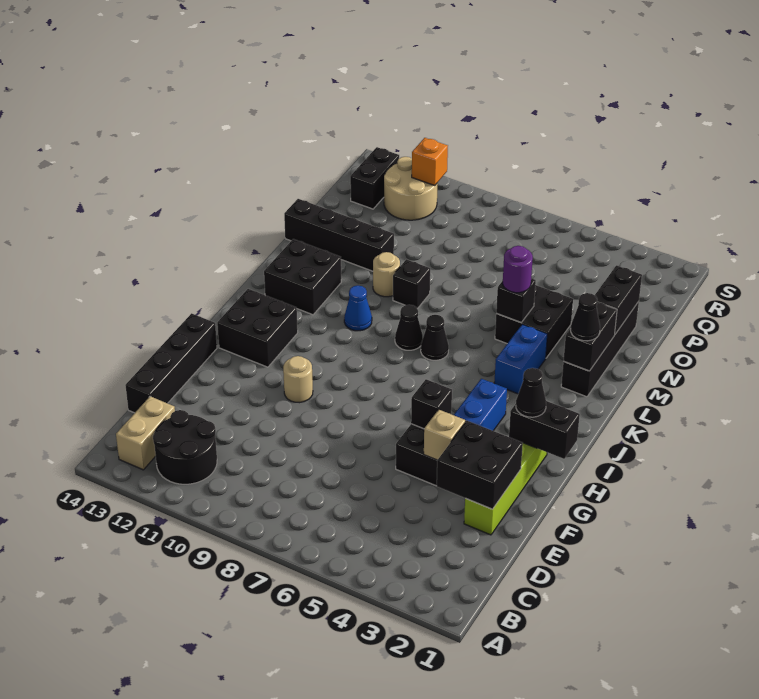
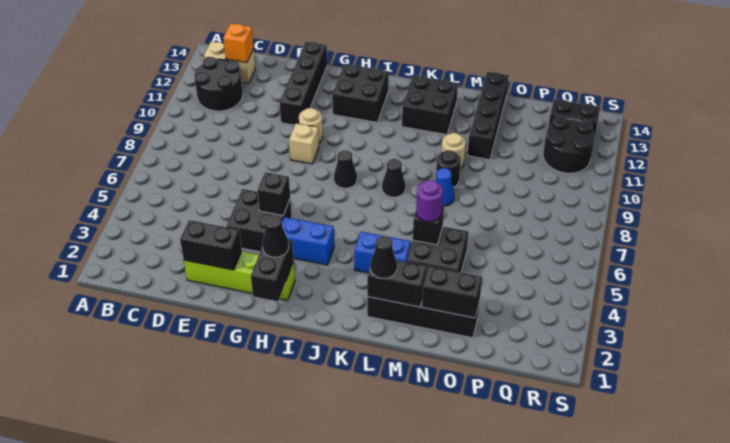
black 1x4 brick [125,313,217,413] -> black 1x4 brick turned to [280,42,327,125]
black 2x2 brick [437,421,523,509] -> black 1x2 brick [180,220,242,270]
tan 1x1 brick [424,410,465,460] -> tan 1x1 brick moved to [289,124,319,164]
black 1x1 cone [421,315,449,360] -> black 1x1 cone moved to [334,150,357,188]
blue 1x1 cone [344,286,372,331] -> blue 1x1 cone moved to [435,168,455,206]
black 1x1 brick [393,259,430,309] -> black 1x1 round brick [436,150,461,187]
tan 2x2 round brick [384,157,438,220] -> black 2x2 round brick [543,116,595,173]
orange 1x1 brick [412,138,448,186] -> orange 1x1 brick moved to [223,24,254,63]

